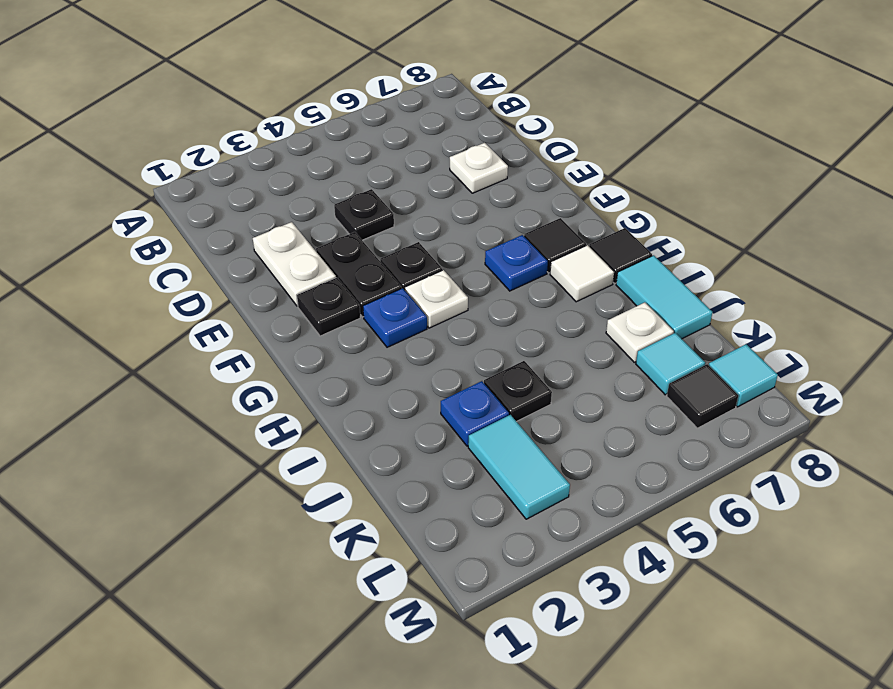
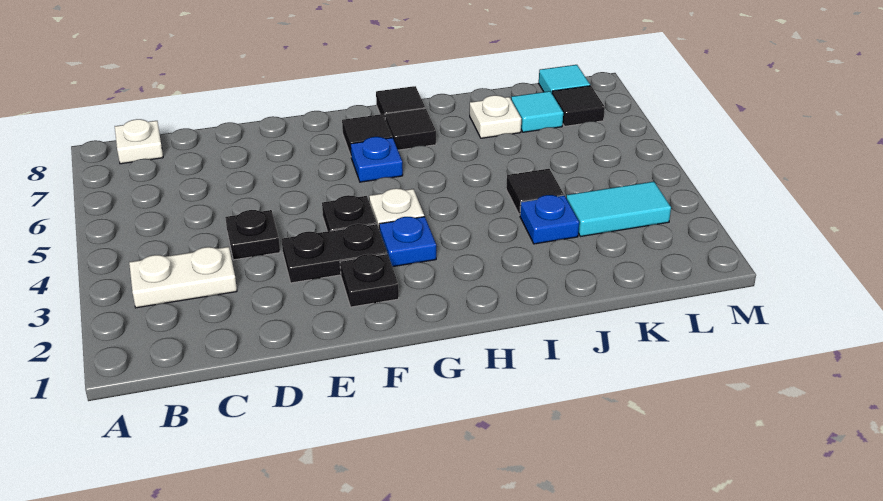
white 1x2 plate [253,222,336,306] -> white 1x2 plate moved to [129,247,237,308]
white 1x1 plate [450,143,508,193] -> white 1x1 plate moved to [115,119,163,164]
white 1x1 tile [550,245,614,302] -> black 1x1 tile [385,108,436,150]
cyan 1x2 tile [616,255,712,339] -> none
black 1x1 plate [484,361,552,422] -> black 1x1 tile [506,169,564,215]

